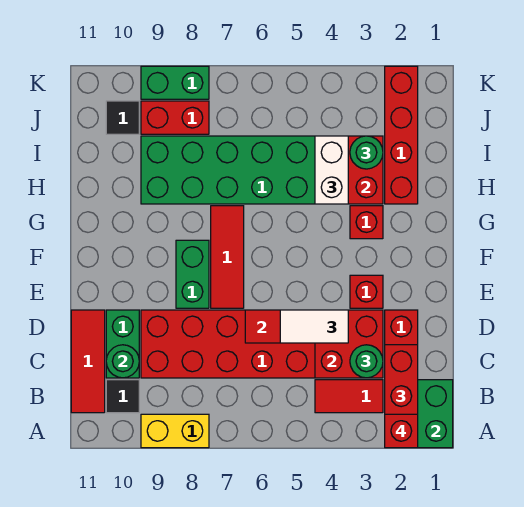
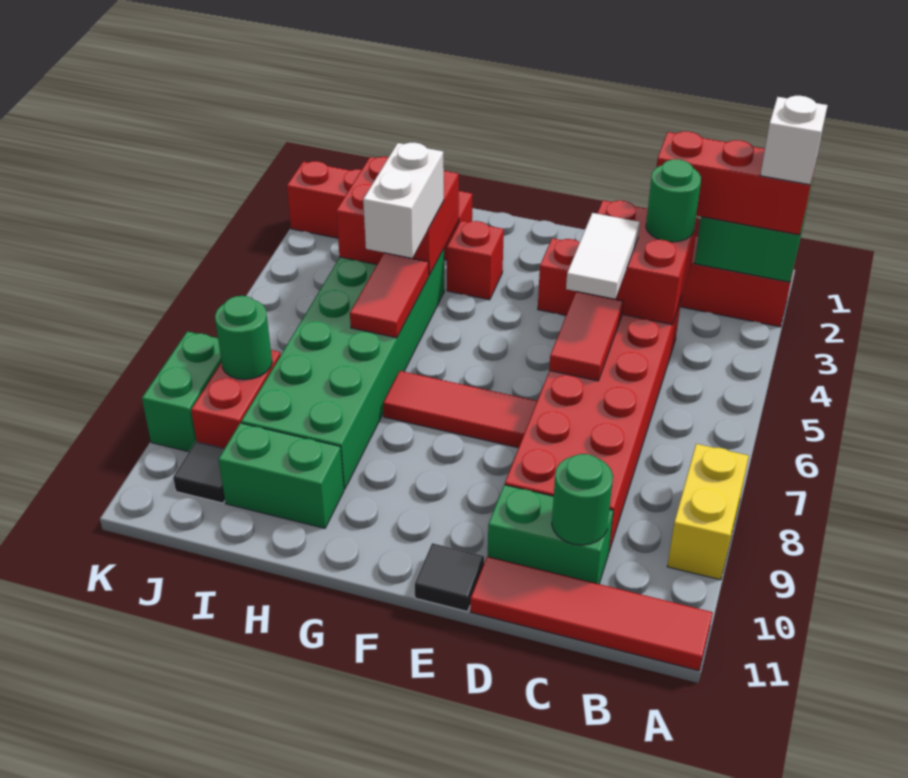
red 1x1 brick [385,414,418,448] -> white 1x1 brick [760,96,828,185]
red 1x2 tile [315,380,383,413] -> red 1x2 tile moved to [350,253,429,338]
black 1x1 tile [106,380,139,413] -> black 1x1 tile moved to [414,543,484,612]
red 1x3 tile [71,310,105,413] -> red 1x4 tile [470,557,713,671]
green 1x2 brick [176,240,209,308] -> green 1x2 brick moved to [218,423,344,528]
white 1x2 brick [315,136,348,204] -> white 1x2 brick turned to [363,143,444,258]
green 1x1 round brick [350,136,383,169] -> green 1x1 round brick moved to [215,296,272,380]

